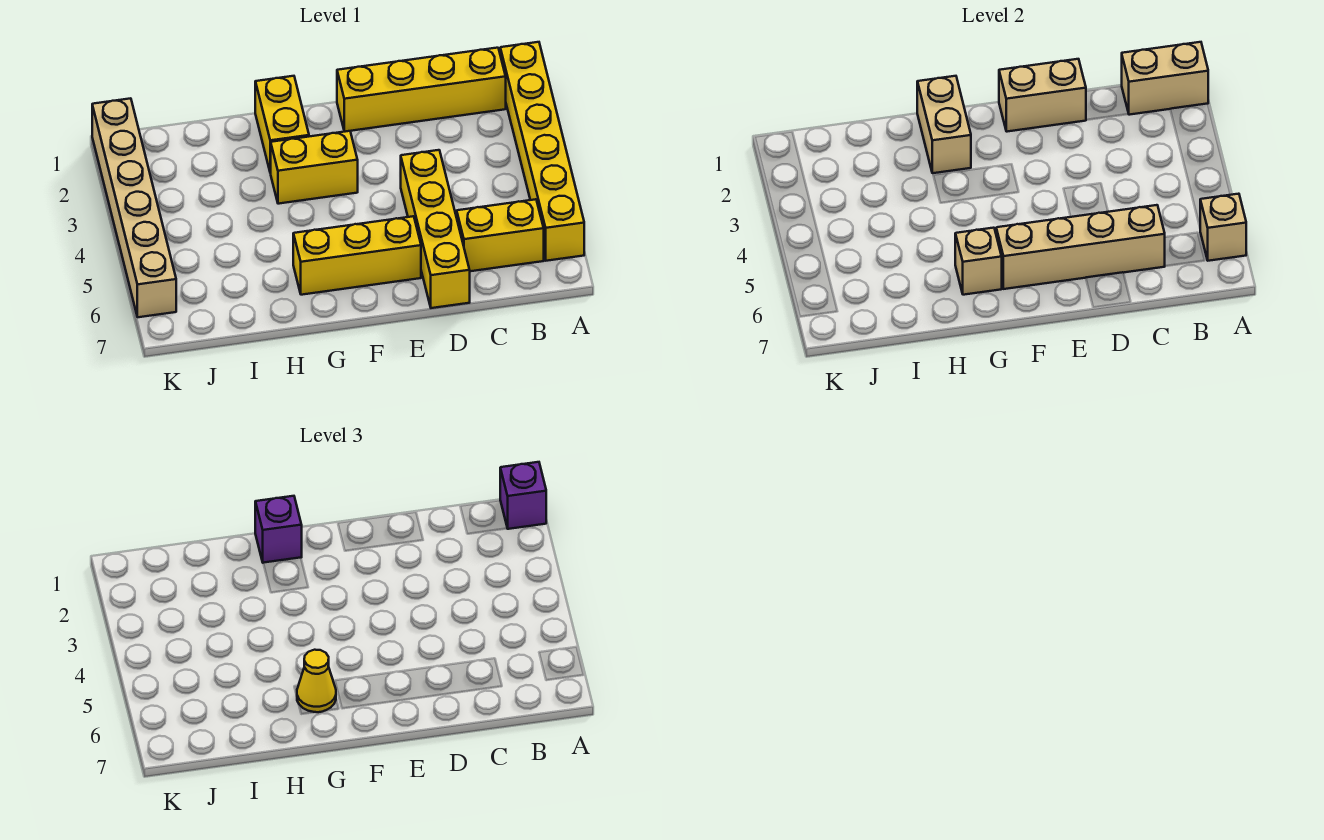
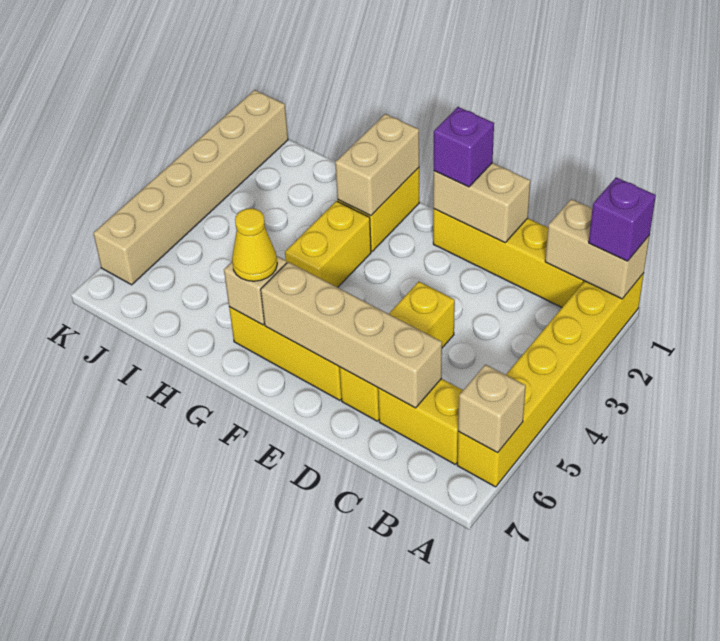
yellow 1x4 brick [401,150,470,308] -> yellow 1x3 brick [340,282,455,421]
yellow 1x2 brick [271,131,358,204] -> yellow 1x2 brick turned to [285,201,371,287]
purple 1x1 brick [255,496,302,563] -> purple 1x1 brick moved to [434,107,494,187]

